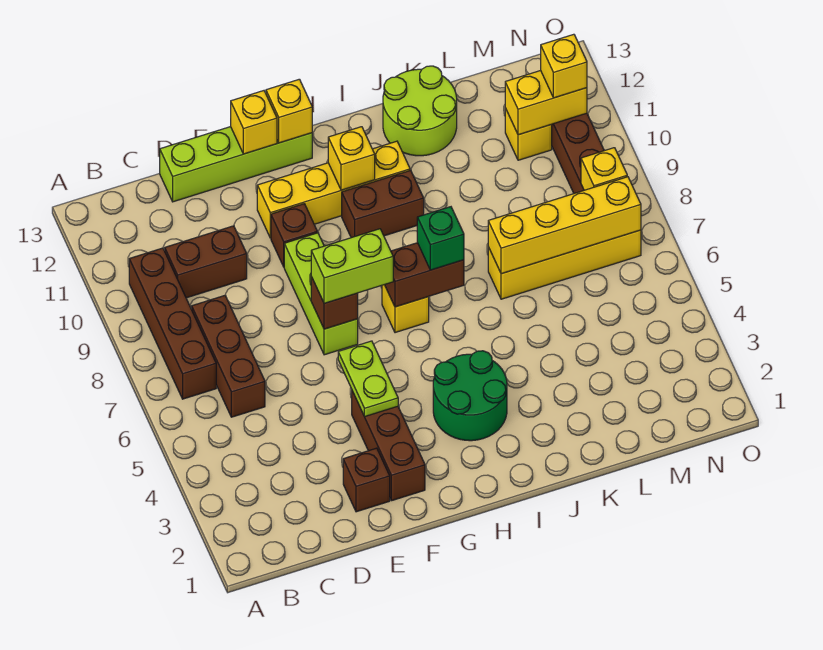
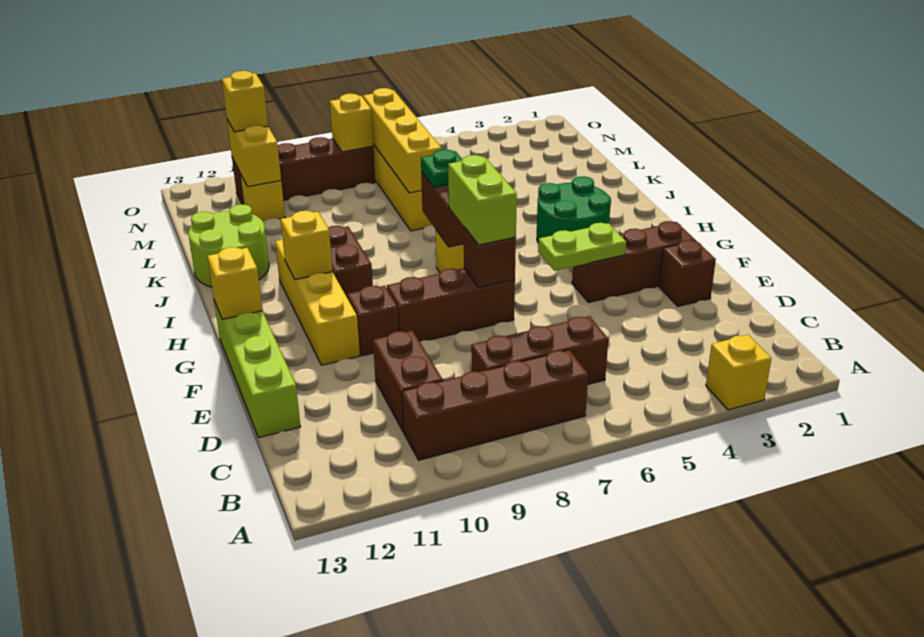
lime 1x3 brick [284,233,358,355] -> brown 1x3 brick [387,268,515,342]
yellow 1x1 brick [231,91,277,154] -> yellow 1x1 brick moved to [706,335,771,410]
green 1x1 brick [417,207,464,270] -> green 1x1 plate [421,149,462,187]

